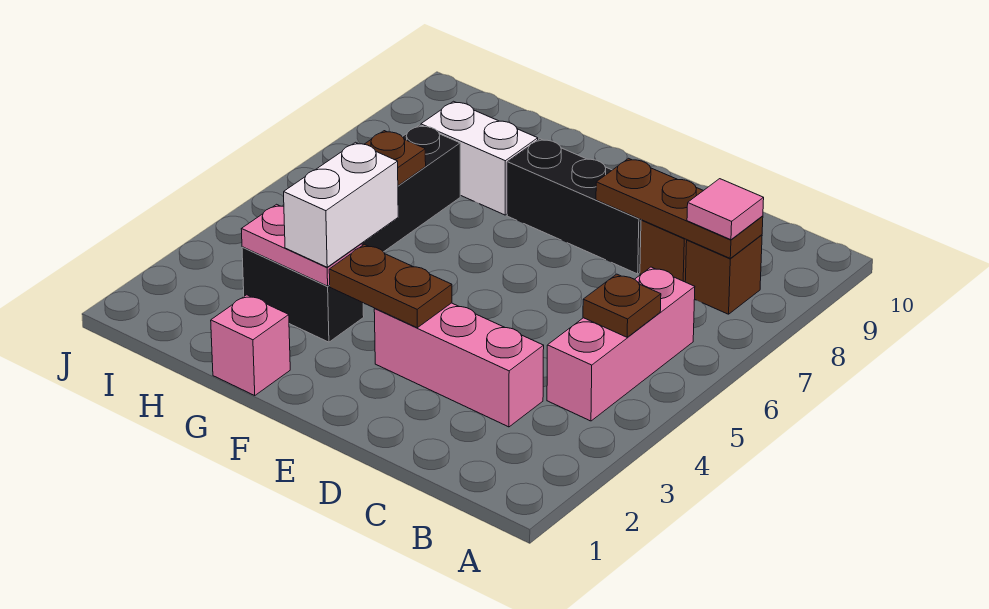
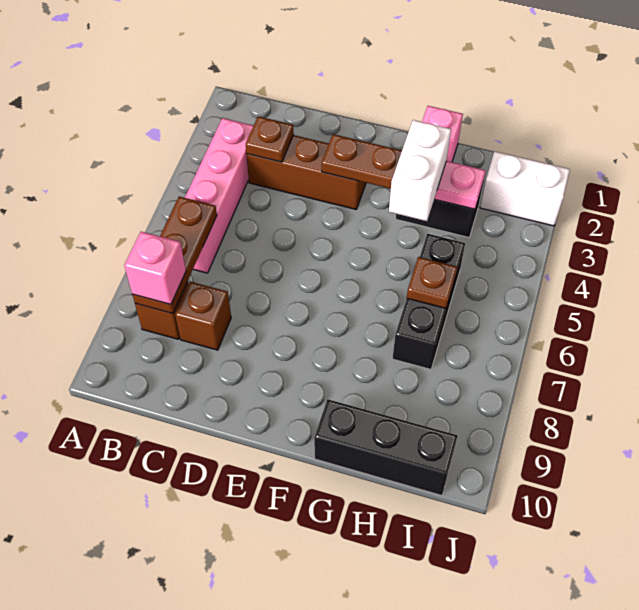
pink 1x3 brick [547,267,695,421] -> pink 1x4 brick [185,118,254,273]
brown 1x1 plate [583,274,661,337] -> brown 1x1 plate moved to [246,116,294,162]
brown 1x3 plate [596,158,763,258] -> brown 1x3 plate turned to [132,197,217,314]
pink 1x1 tile [687,179,764,240] -> pink 1x1 brick [124,232,186,304]
pink 1x3 brick [374,303,544,427] -> brown 1x3 brick [246,135,366,209]
black 1x3 brick [507,139,641,274] -> black 1x3 brick moved to [314,399,458,496]
white 1x2 brick [421,101,538,215] -> white 1x2 brick moved to [480,151,570,226]

